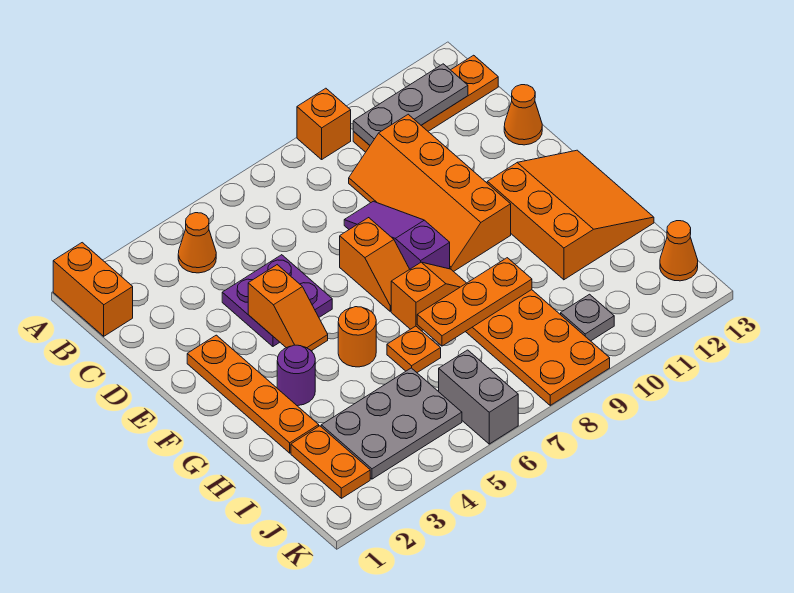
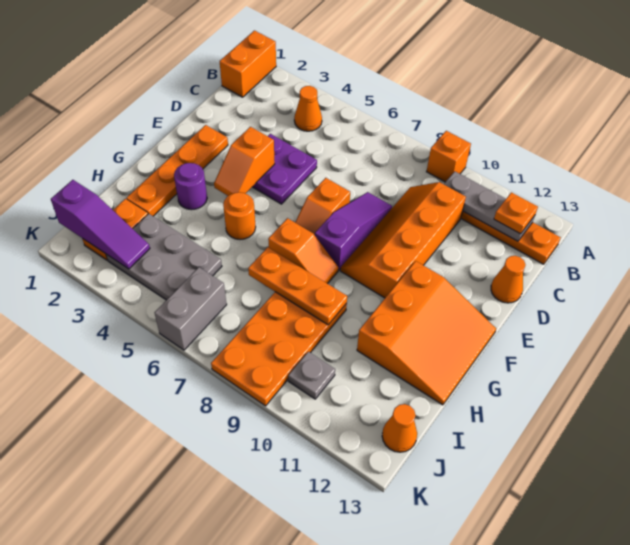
orange 1x1 plate [387,326,441,372] -> orange 1x1 plate moved to [494,192,538,234]
none -> purple 1x3 slope [51,180,150,269]

